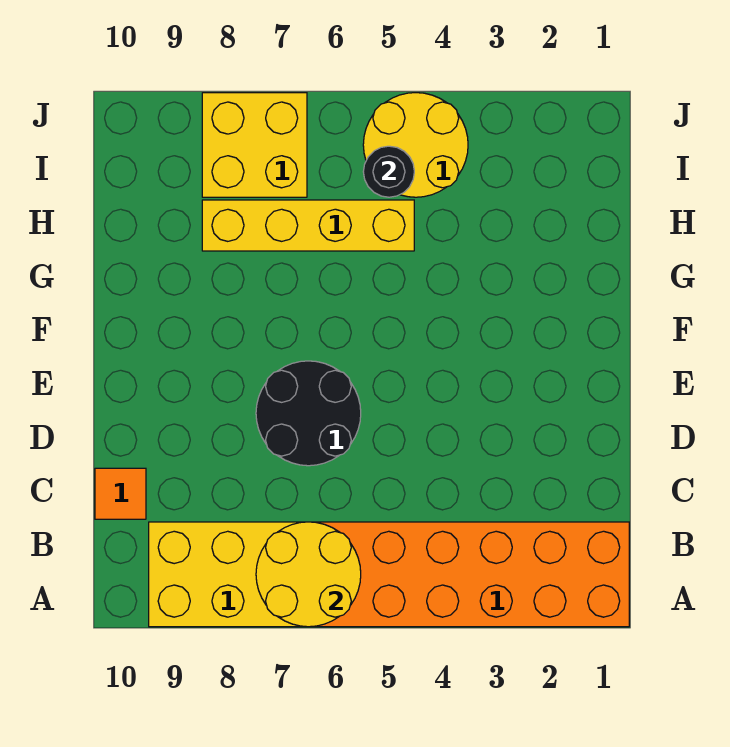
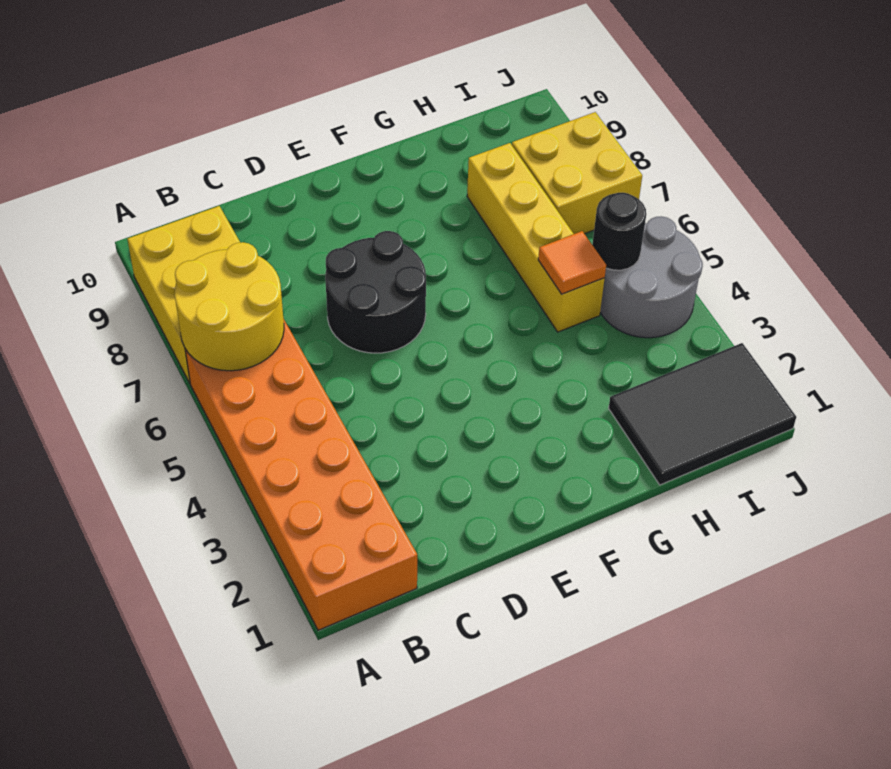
orange 1x1 tile [95,468,146,519] -> orange 1x1 tile moved to [538,231,606,294]
none -> black 2x3 tile [609,343,796,485]
yellow 2x2 round brick [363,93,468,197] -> grey 2x2 round brick [600,217,703,338]

